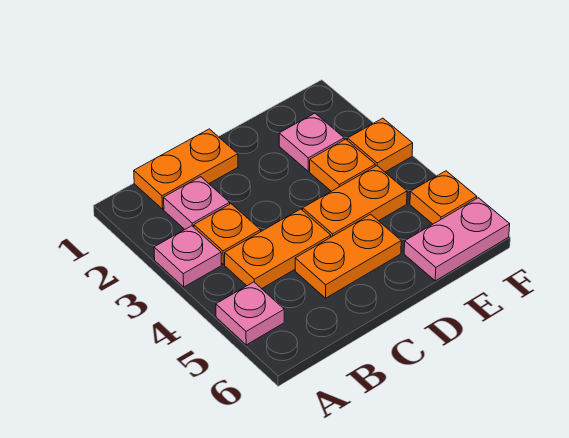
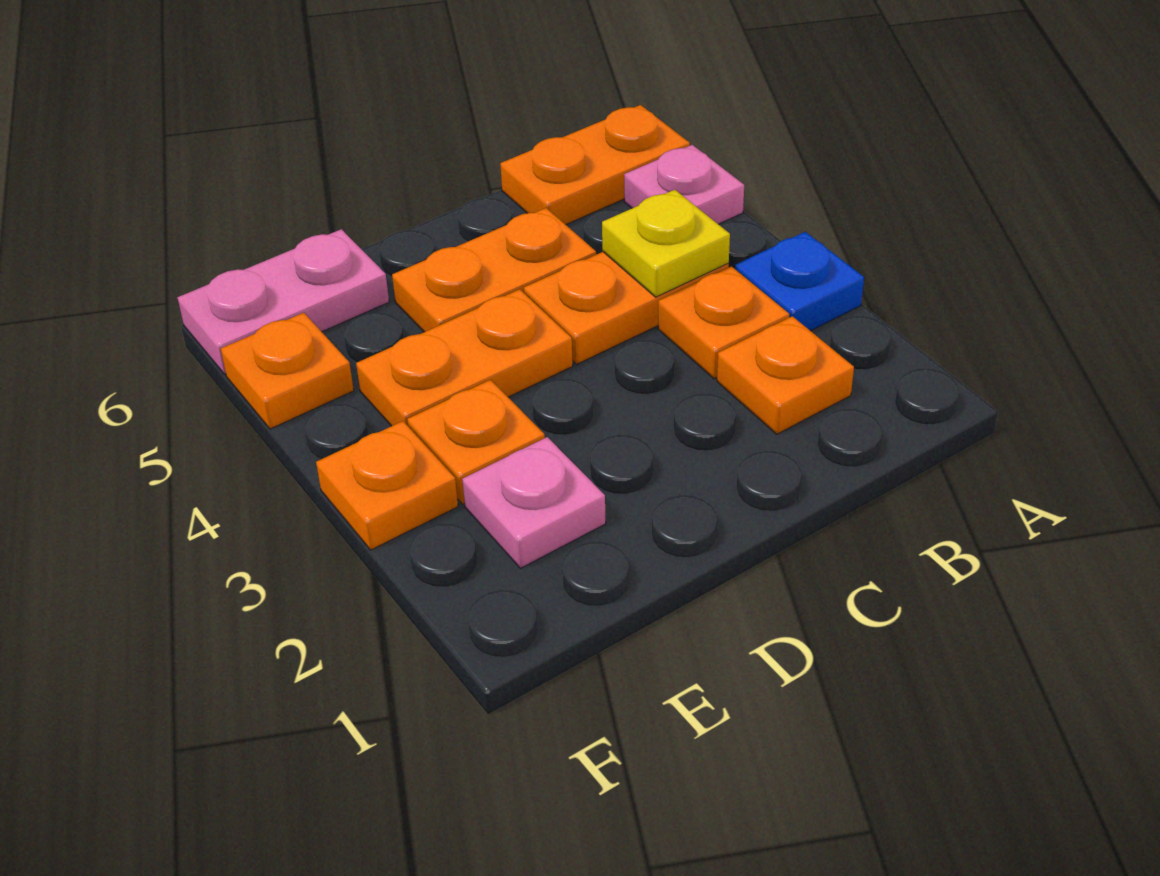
pink 1x1 plate [154,226,221,287] -> blue 1x1 plate [735,232,864,331]
orange 1x2 plate [134,129,238,209] -> orange 1x2 plate moved to [500,105,690,225]
pink 1x1 plate [164,177,230,229] -> orange 1x1 plate [717,316,854,434]
none -> yellow 1x1 plate [602,190,730,297]

